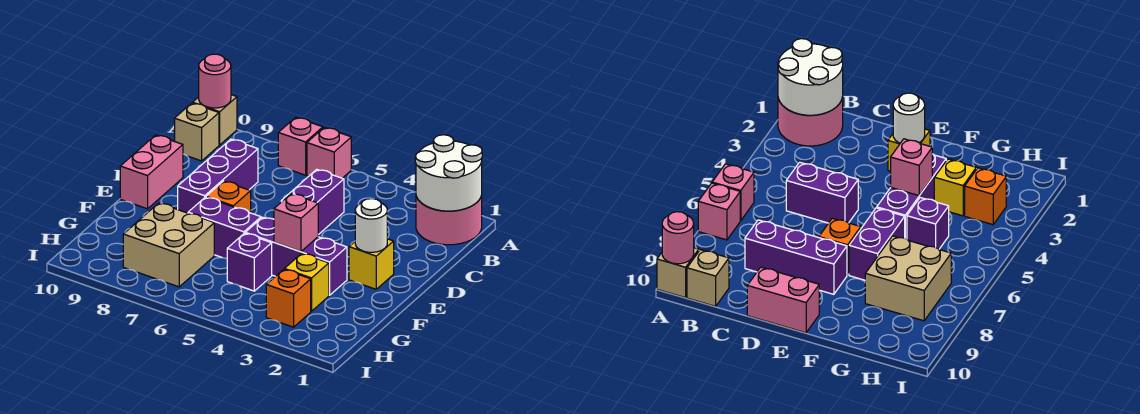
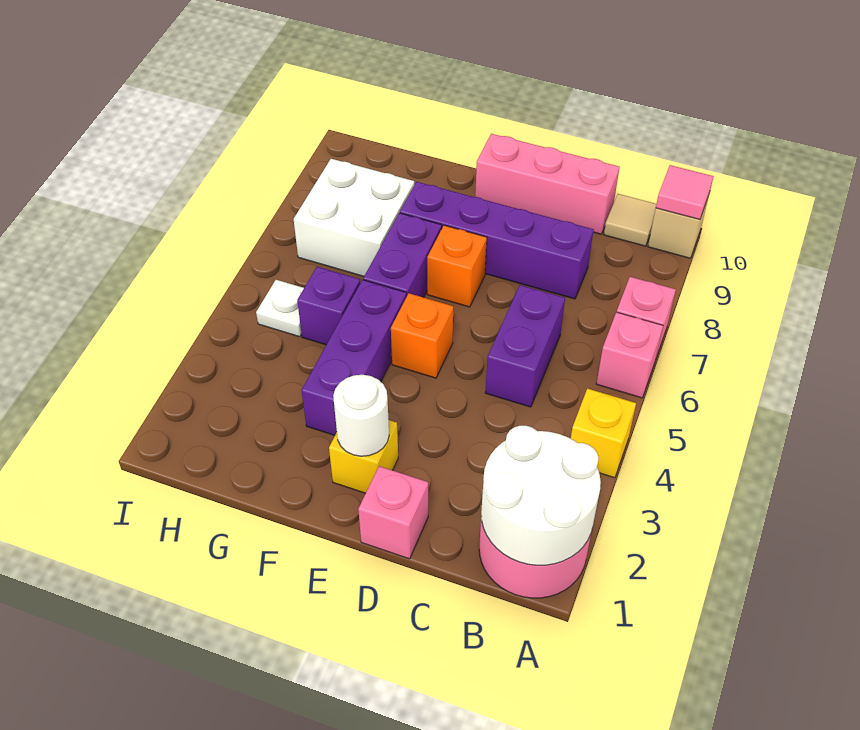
pink 1x1 round brick [199,54,231,108] -> pink 1x1 tile [656,165,714,219]
tan 1x1 brick [175,103,219,161] -> tan 1x1 tile [604,194,656,246]
purple 1x2 brick [281,169,344,235] -> purple 1x2 brick turned to [485,285,565,407]
purple 1x3 brick [178,139,258,213] -> purple 1x4 brick [400,182,594,299]
pink 1x2 brick [120,135,183,209] -> pink 1x3 brick [475,134,620,234]
pink 1x1 brick [274,194,318,252] -> pink 1x1 brick moved to [358,466,428,559]
yellow 1x1 brick [284,253,329,311] -> yellow 1x1 brick moved to [571,389,636,478]
tan 2x2 brick [123,203,214,287] -> white 2x2 brick [294,159,414,276]
orange 1x1 brick [266,269,311,327] -> orange 1x1 brick moved to [391,293,453,378]
none -> white 1x1 plate [256,280,304,337]

